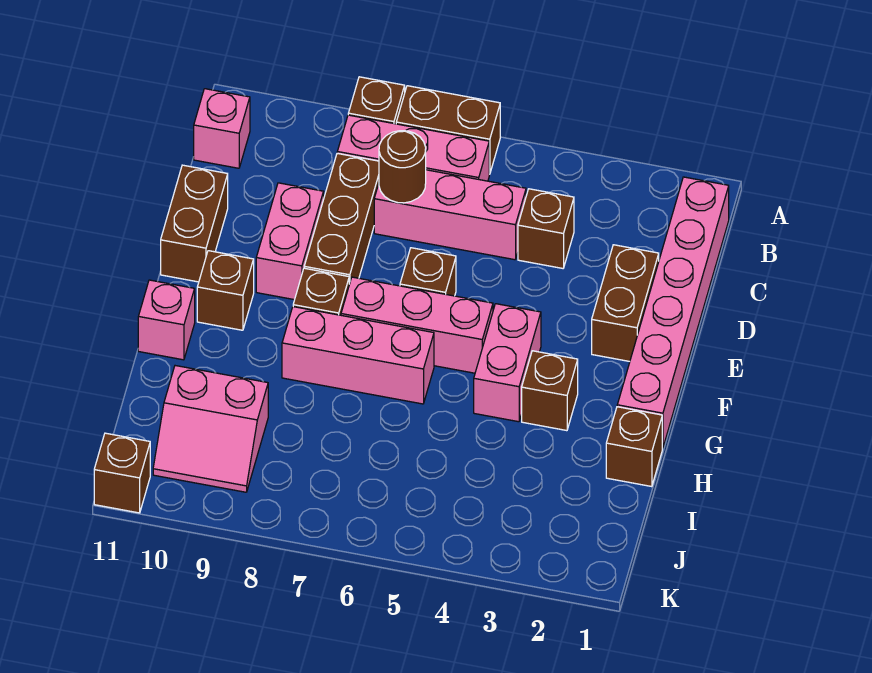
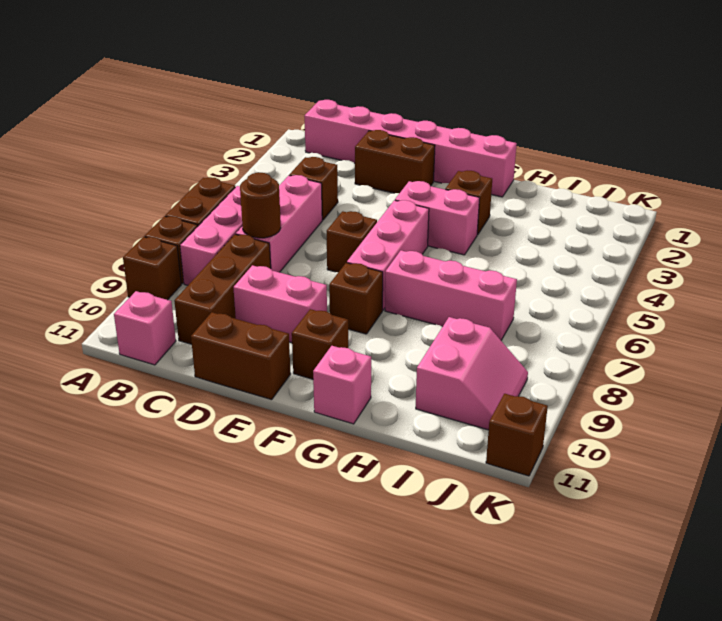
brown 1x3 brick [304,153,379,284] -> brown 1x3 brick turned to [174,234,271,344]
pink 1x3 brick [282,307,434,404] -> pink 1x3 brick turned to [385,250,517,340]
brown 1x1 brick [606,407,662,487] -> brown 1x1 brick moved to [123,237,181,300]

